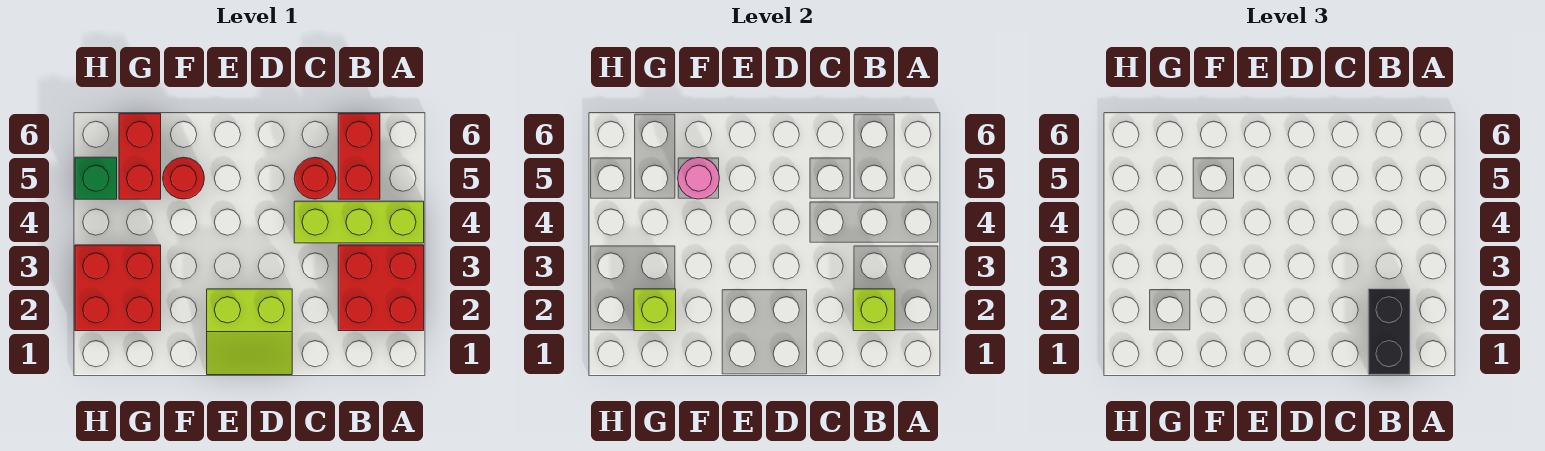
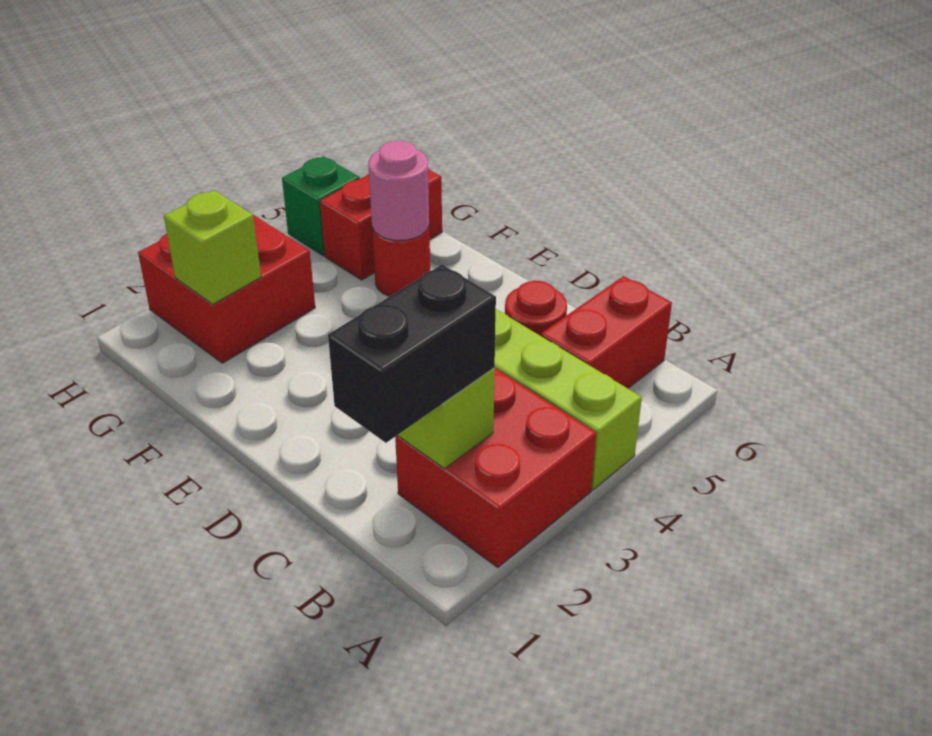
lime 2x2 slope [207,289,292,375] -> none

